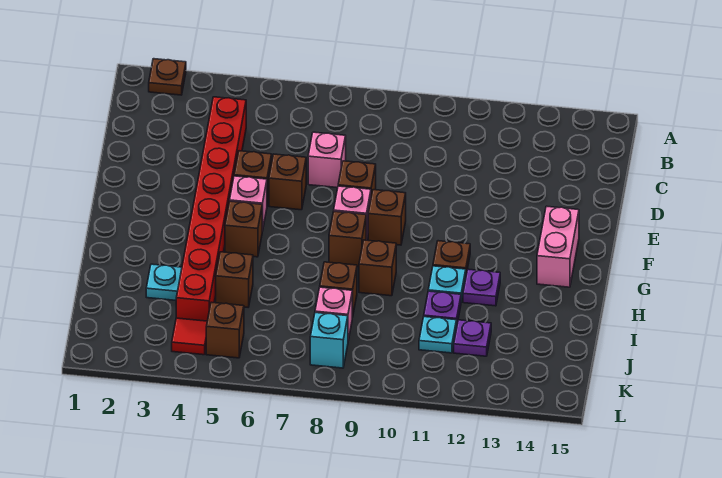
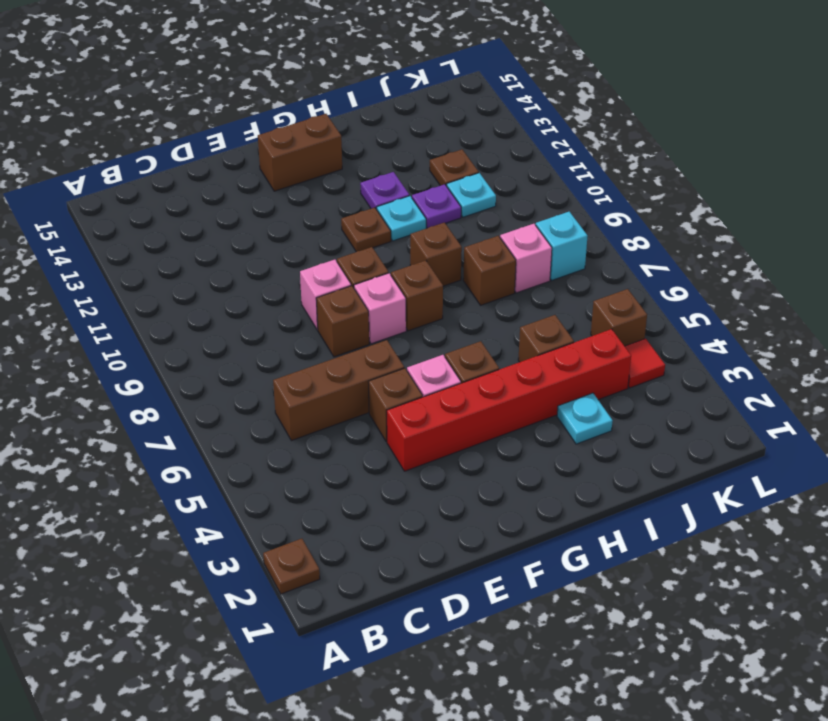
red 1x8 brick [176,97,246,321] -> red 1x6 brick [387,329,631,471]
pink 1x1 brick [308,132,346,188] -> pink 1x1 brick moved to [300,260,351,330]
brown 1x1 brick [269,154,306,210] -> brown 1x3 brick [273,340,404,441]
pink 1x2 brick [537,206,579,287] -> brown 1x2 brick [258,114,342,191]
purple 1x1 plate [454,320,491,356] -> brown 1x1 plate [430,150,479,186]

